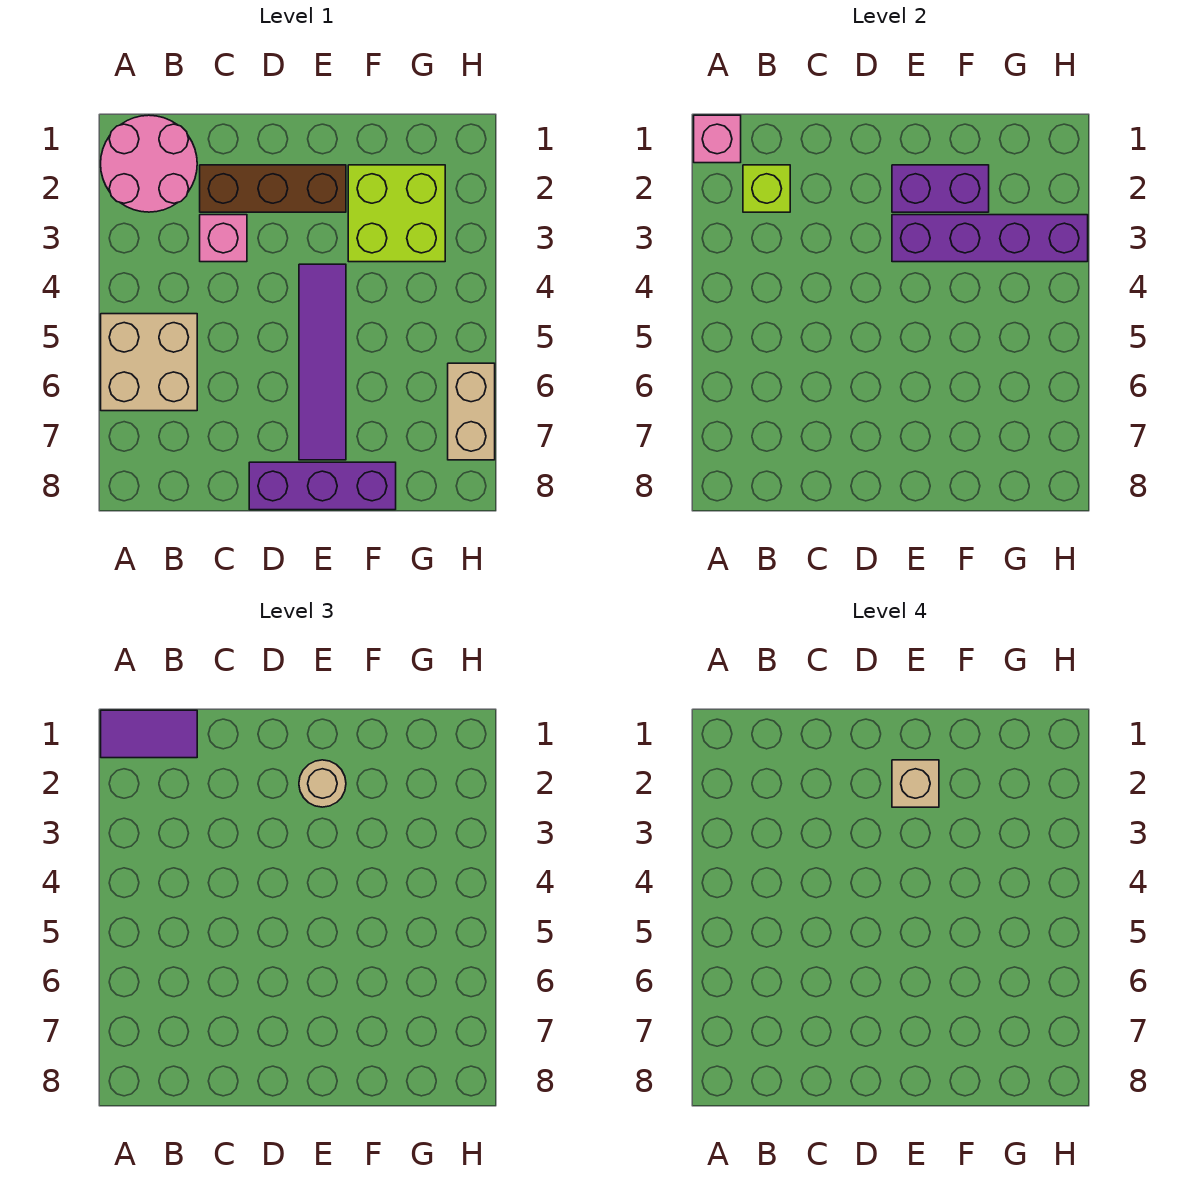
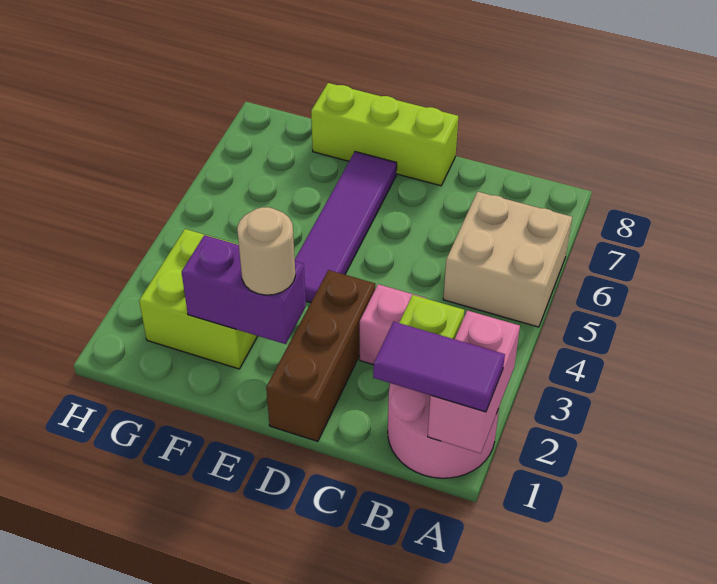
pink 1x1 brick [694,115,741,163] -> pink 1x2 brick [428,310,520,453]
brown 1x3 brick [200,165,346,212] -> brown 1x3 brick turned to [266,270,375,441]
purple 1x3 brick [249,462,396,510] -> lime 1x3 brick [311,83,458,186]
tan 1x1 brick [892,760,939,807] -> none
purple 1x4 brick [892,215,1088,262] -> none
tan 1x2 brick [448,363,495,460] -> none

